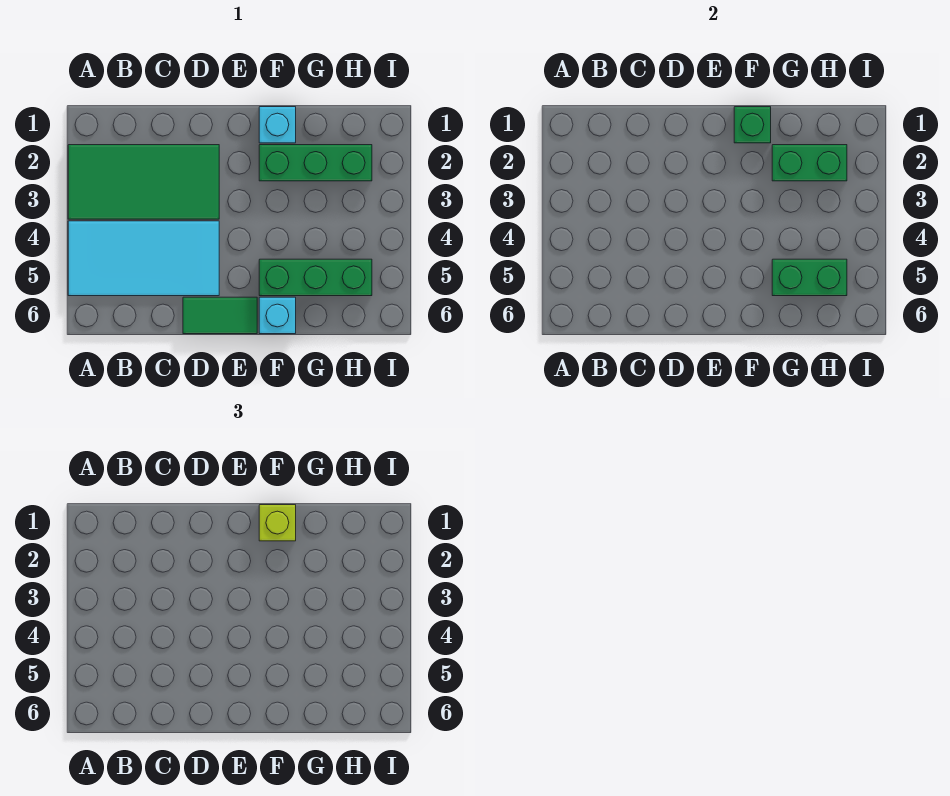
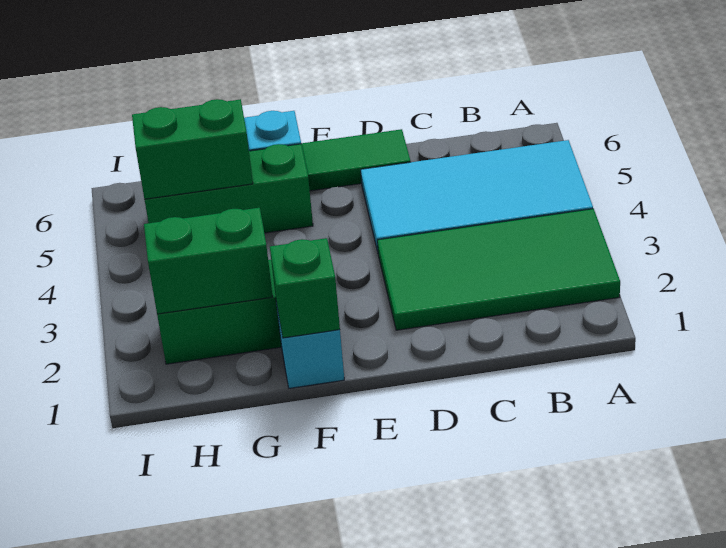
lime 1x1 brick [259,505,296,541] -> none

